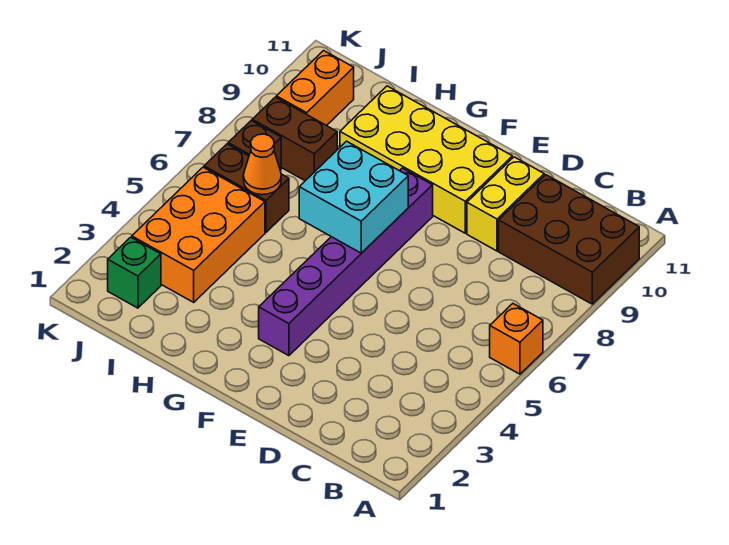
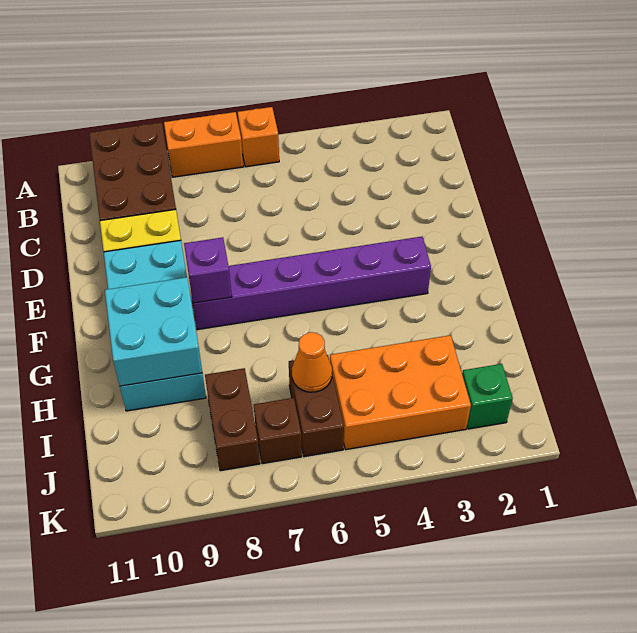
yellow 2x4 brick [340,86,512,233] -> cyan 2x4 brick [104,240,206,411]
cyan 2x2 brick [299,141,408,253] -> cyan 2x2 brick moved to [105,277,202,386]
none -> purple 1x1 brick [184,237,232,303]
orange 1x2 brick [276,51,354,126] -> orange 1x2 brick moved to [164,112,243,177]

